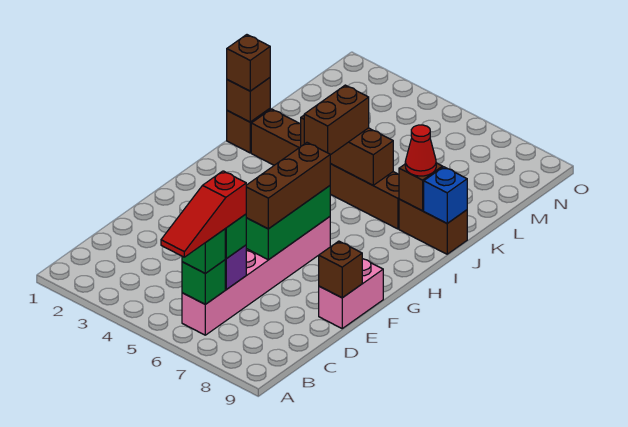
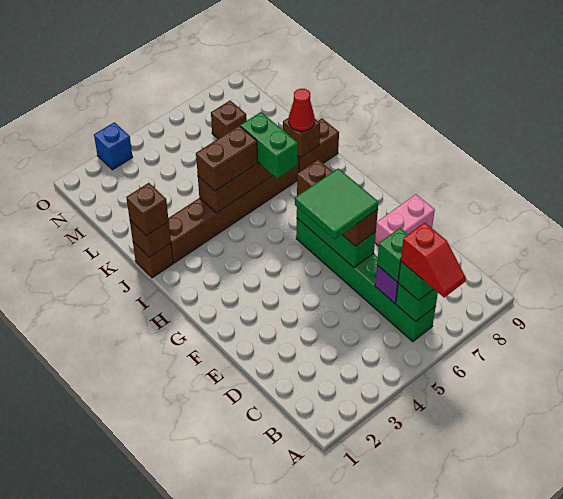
red 1x3 slope [161,171,246,257] -> red 1x2 slope [401,223,466,297]
pink 1x6 brick [182,217,330,335] -> green 1x6 brick [296,219,436,342]
none -> green 2x2 tile [295,168,379,239]
pink 1x2 brick [319,259,383,328] -> pink 1x2 brick turned to [375,194,435,246]
brown 1x1 brick [319,241,362,298] -> brown 1x1 brick moved to [211,101,247,139]
brown 1x2 brick [304,85,369,155] -> brown 1x2 brick turned to [196,126,257,191]
none -> green 1x2 brick [240,112,298,179]
blue 1x1 brick [424,167,467,223] -> blue 1x1 brick moved to [94,122,132,170]

